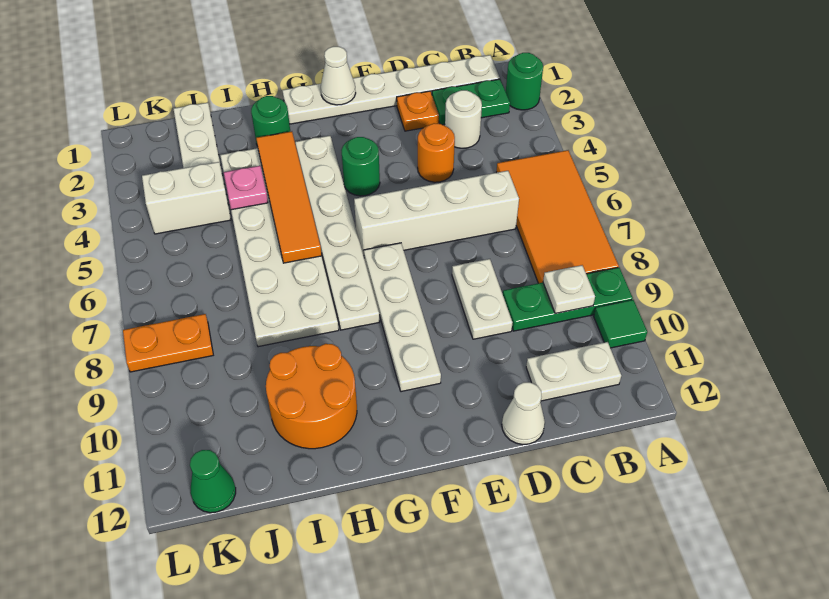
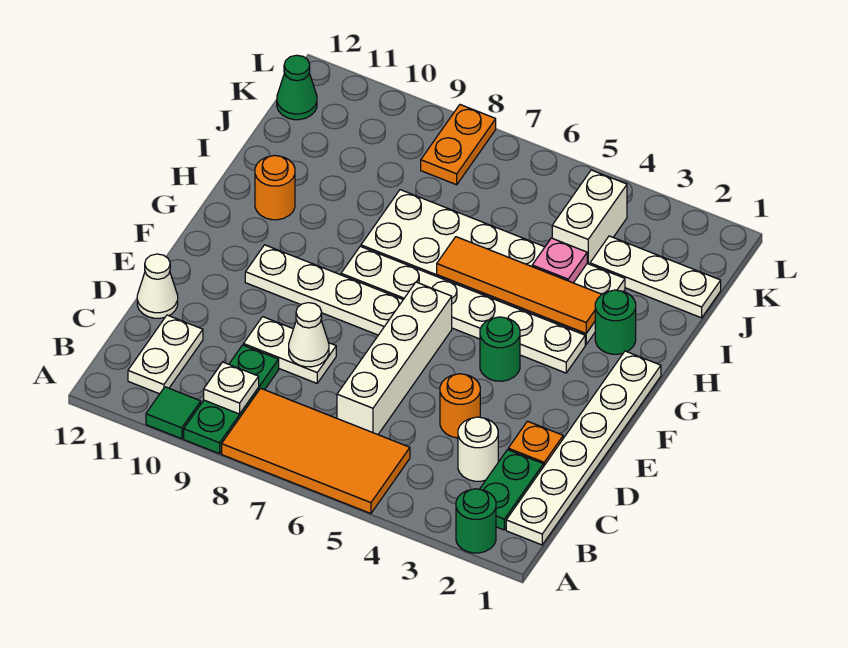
white 1x1 cone [321,47,356,105] -> white 1x1 cone moved to [289,303,329,367]
orange 2x2 round brick [266,344,357,449] -> orange 1x1 round brick [255,155,295,220]

